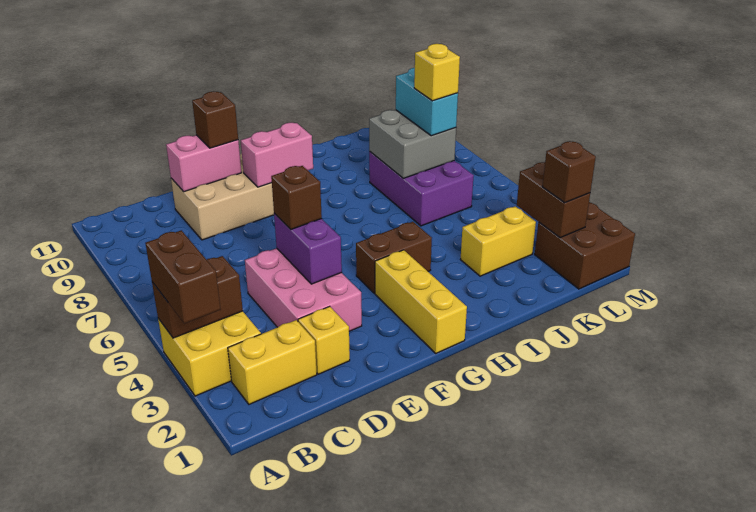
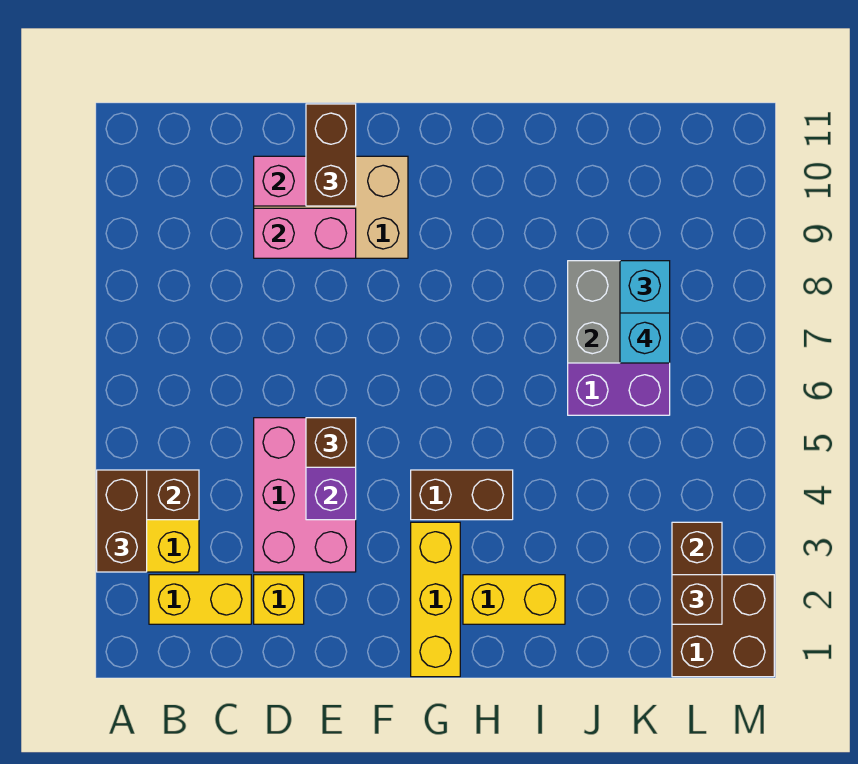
brown 1x1 brick [192,91,238,148] -> brown 1x2 brick [306,104,356,206]
pink 1x2 brick [241,123,313,187] -> pink 1x2 brick moved to [254,208,356,258]
yellow 1x2 brick [461,206,536,276] -> yellow 1x2 brick moved to [463,575,565,624]
yellow 1x1 brick [414,44,460,101] -> cyan 1x1 brick [620,313,670,363]

